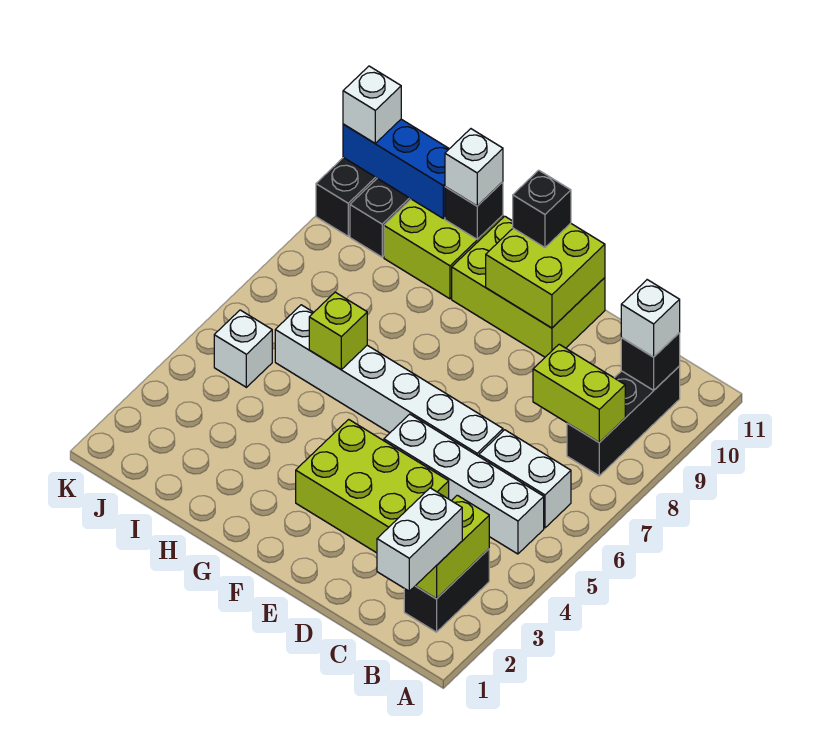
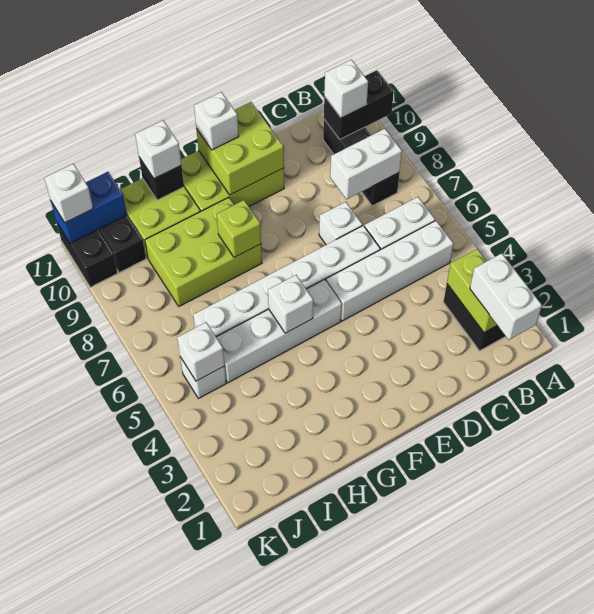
lime 1x2 brick [533,344,625,443] -> white 1x2 brick [330,129,402,199]
black 1x1 brick [621,333,680,390] -> black 1x2 brick [324,70,394,139]
lime 2x3 brick [296,419,449,553] -> lime 2x3 brick moved to [145,198,262,306]
none -> white 1x1 brick [319,202,362,245]
none -> white 1x4 brick [216,280,342,383]
black 1x1 brick [513,170,571,247] -> white 1x1 brick [194,92,239,150]
none -> white 1x1 brick [268,275,313,333]
lime 1x1 brick [309,292,367,369] -> lime 1x1 brick moved to [217,200,261,258]
blue 1x3 brick [343,119,449,218] -> blue 1x2 brick [51,172,127,243]
none -> white 1x1 brick [177,322,225,381]

